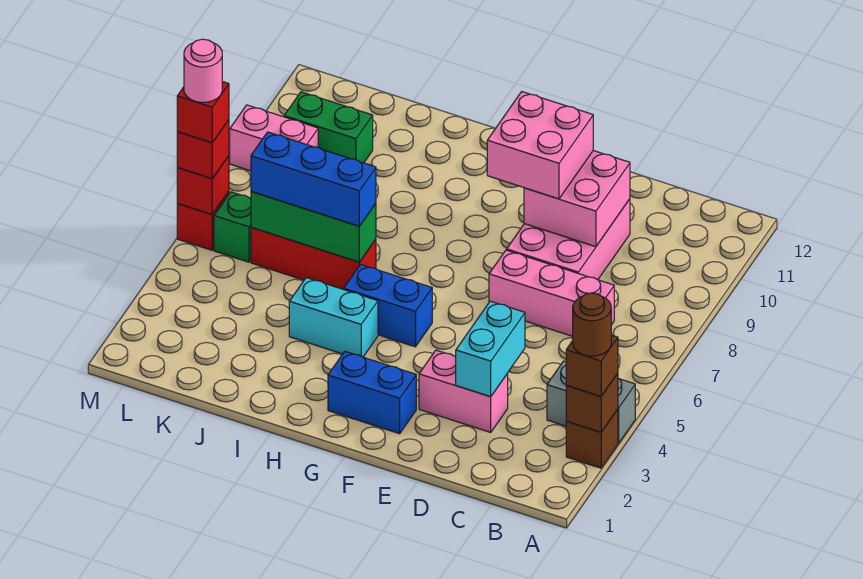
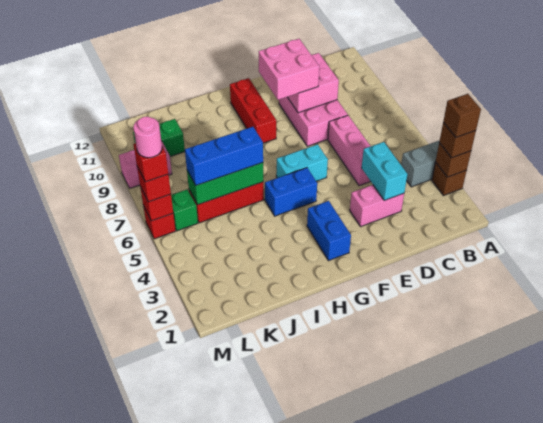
brown 1x1 round brick [573,293,611,356] -> brown 1x1 brick [443,94,481,137]
pink 1x3 brick [489,250,614,336] -> pink 1x3 brick turned to [328,115,371,186]
blue 1x2 brick [328,352,416,434] -> blue 1x2 brick turned to [307,201,351,261]
none -> red 1x3 brick [230,78,276,143]
cyan 1x2 brick [289,278,378,357] -> cyan 1x2 brick moved to [276,144,328,181]

